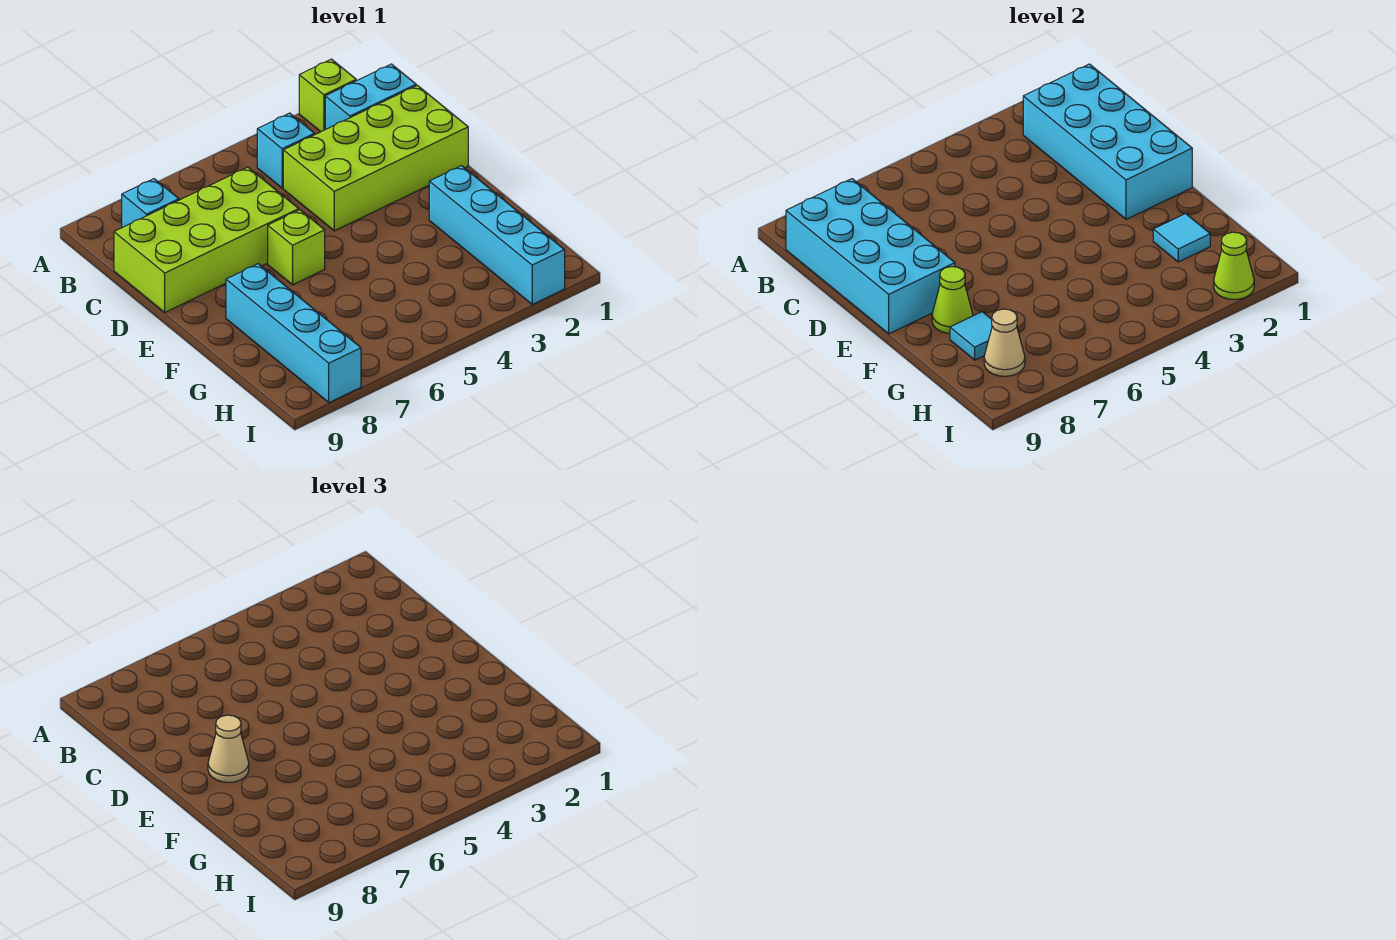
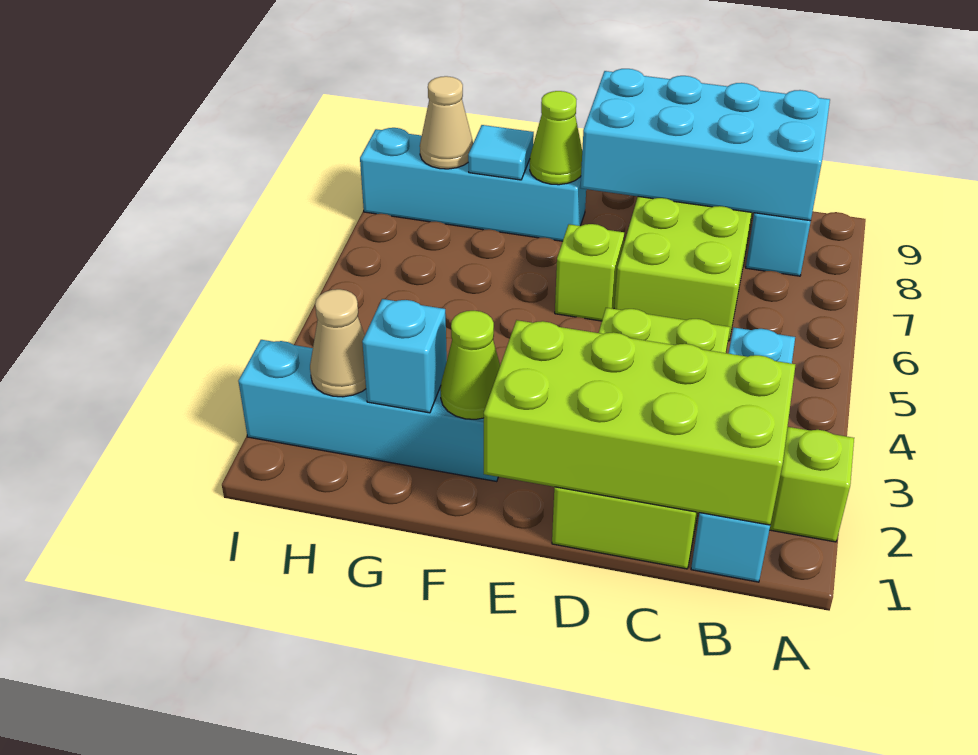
cyan 2x4 brick [1023,64,1192,219] -> lime 2x4 brick [484,320,796,525]
tan 1x1 cone [208,715,249,782] -> tan 1x1 cone moved to [310,289,366,397]
cyan 1x1 tile [1153,214,1210,262] -> cyan 1x1 brick [362,299,447,413]
lime 1x1 cone [1214,232,1254,300] -> lime 1x1 cone moved to [440,311,500,419]

